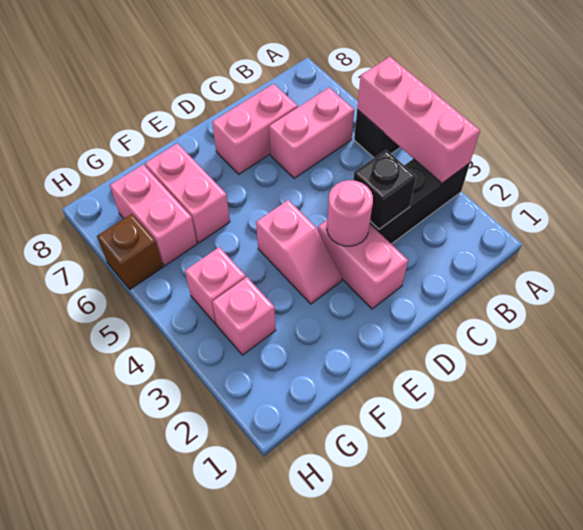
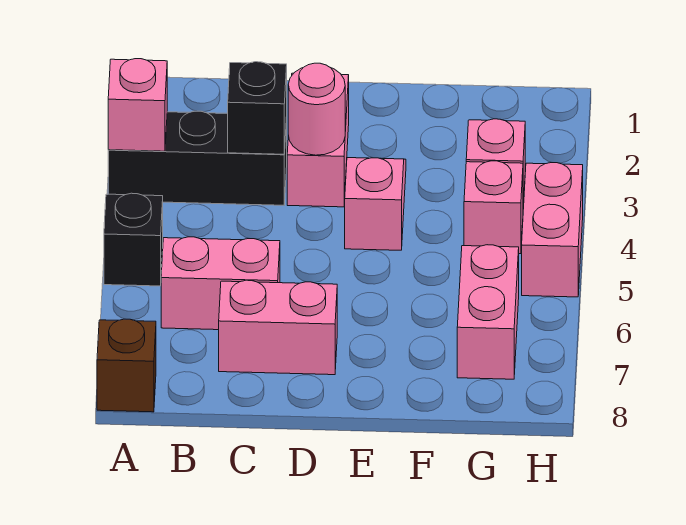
pink 1x3 brick [357,57,480,183] -> pink 1x1 brick [108,59,167,151]
pink 1x2 brick [145,143,230,243] -> pink 1x2 brick moved to [522,163,583,297]
brown 1x1 brick [97,214,163,289] -> brown 1x1 brick moved to [97,319,156,412]

